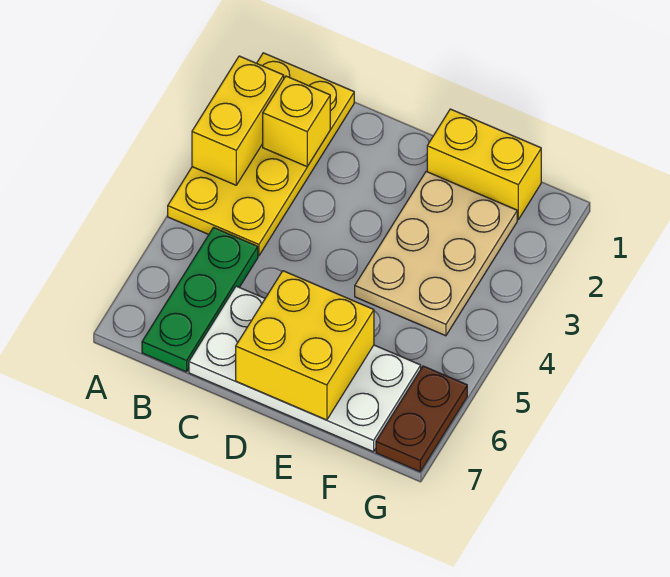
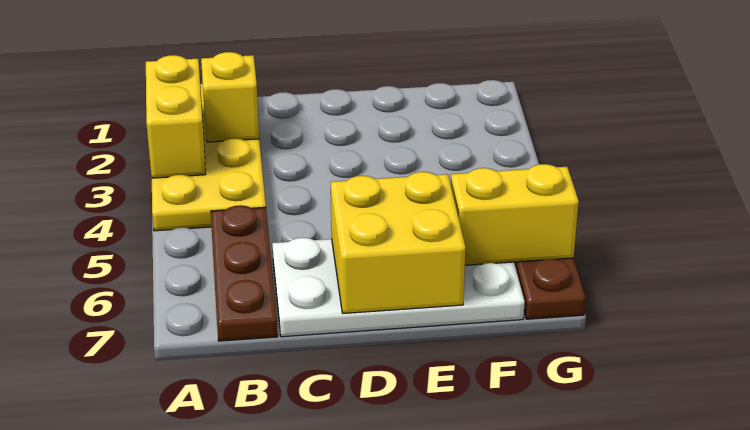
green 1x3 plate [142,228,258,372] -> brown 1x3 plate [211,205,278,341]
yellow 1x2 brick [427,109,541,219] -> yellow 1x2 brick moved to [451,164,579,265]
tan 2x3 plate [355,172,517,336] -> none

